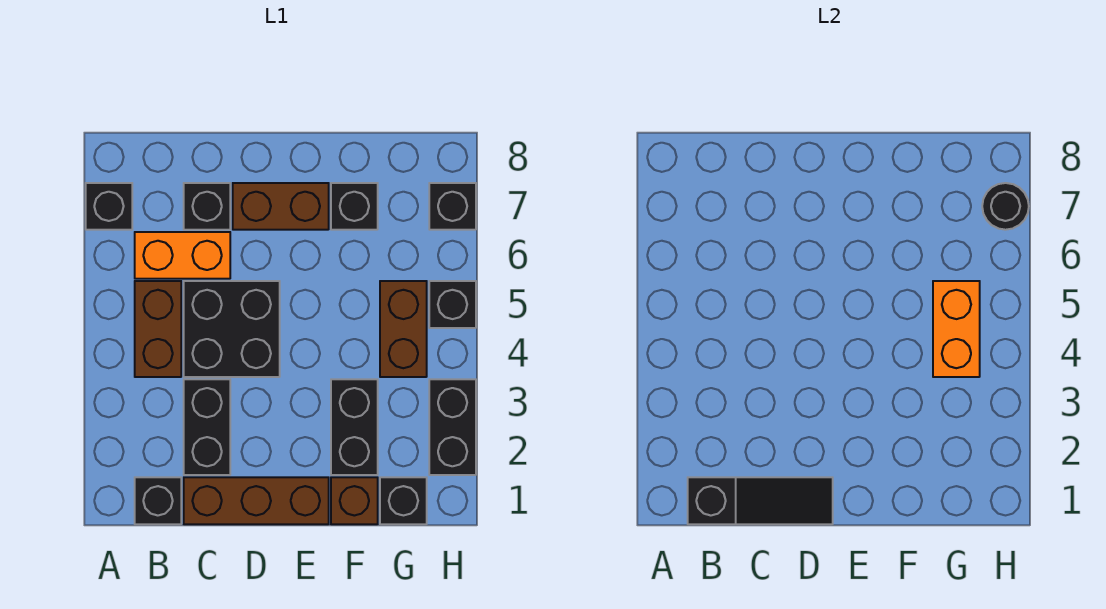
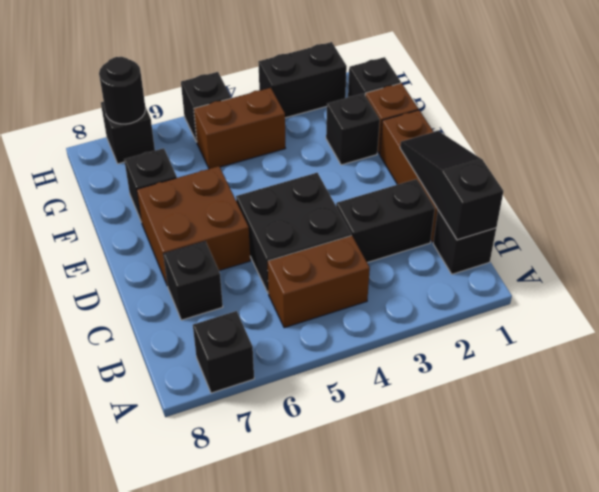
orange 1x2 brick [135,232,230,279] -> none
brown 1x2 brick [233,183,329,230] -> brown 2x2 brick [137,166,250,286]
black 1x2 brick [331,379,378,475] -> black 1x1 brick [326,94,380,165]
orange 1x2 brick [933,281,980,377] -> none

